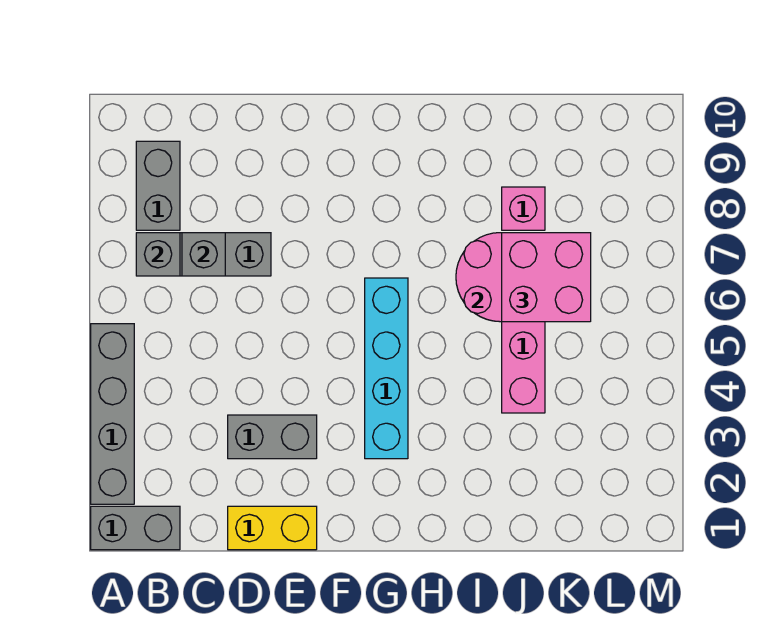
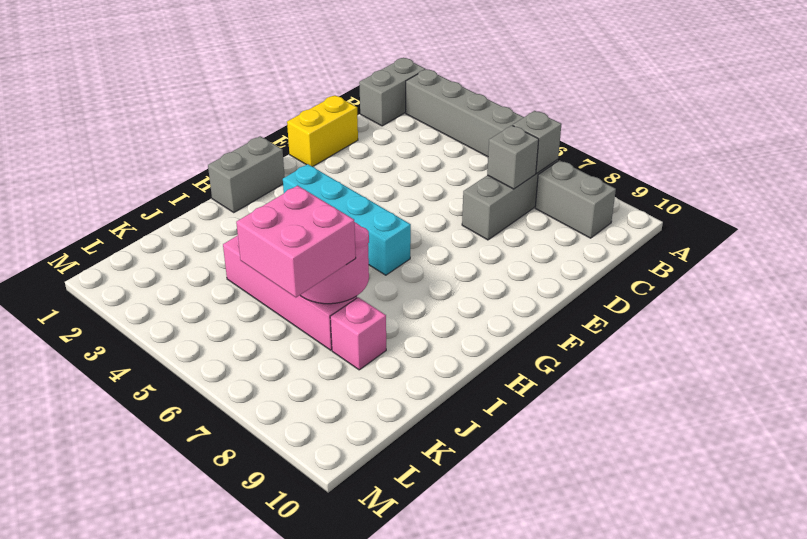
grey 1x2 brick [228,415,317,459] -> grey 1x2 brick moved to [208,136,285,212]

